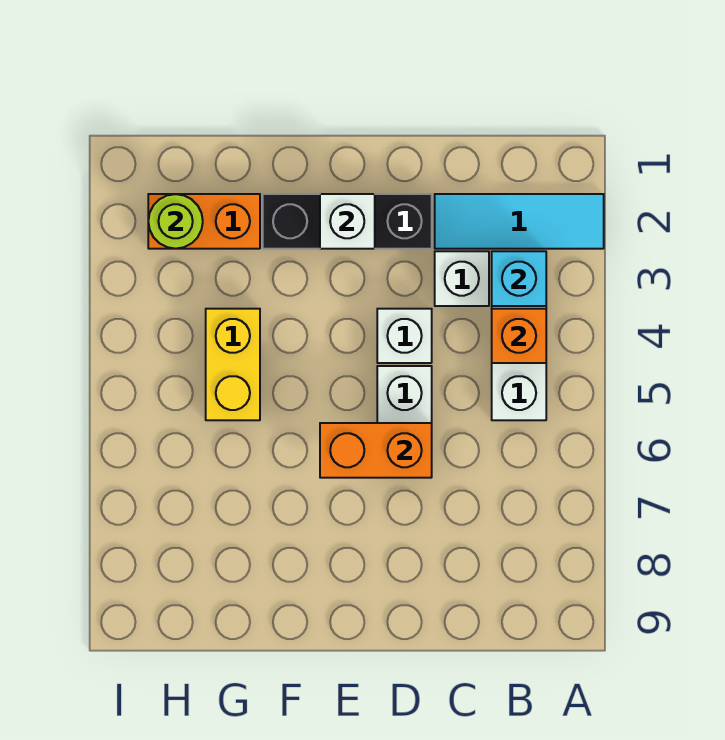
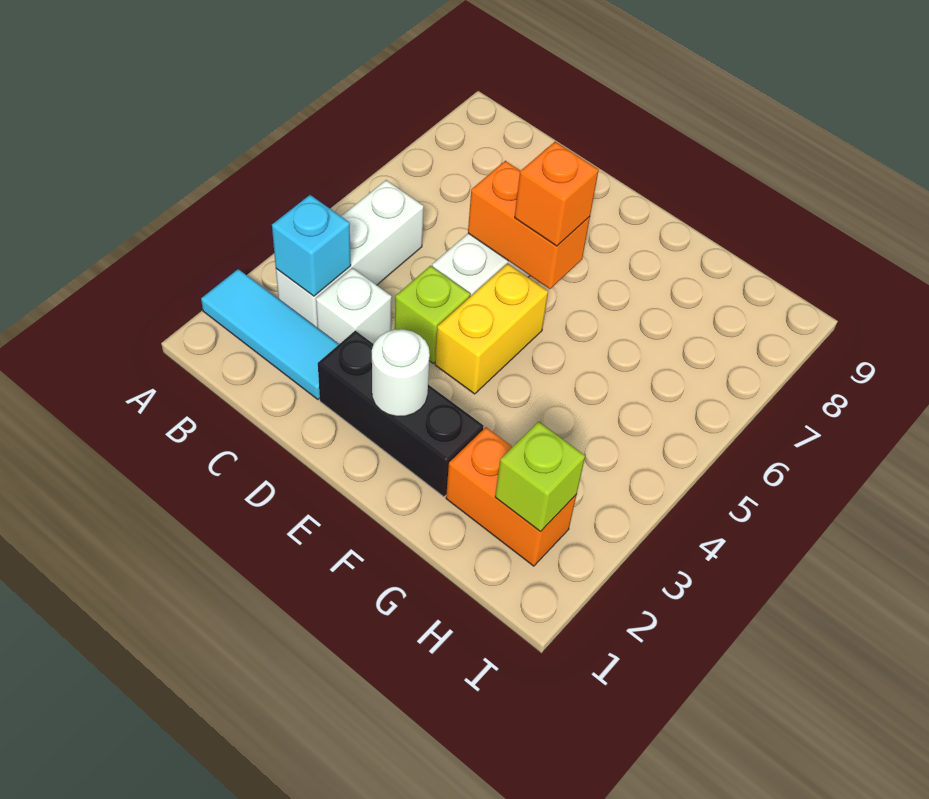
orange 1x1 brick [492,309,546,363] -> orange 1x1 brick moved to [515,142,599,246]
white 1x1 brick [377,309,432,363] -> lime 1x1 brick [395,266,470,363]
white 1x1 brick [320,194,375,249] -> white 1x1 round brick [372,329,430,416]
yellow 1x2 brick [206,309,260,420] -> yellow 1x2 brick moved to [435,264,548,394]
lime 1x1 round brick [148,194,203,249] -> lime 1x1 brick [495,422,585,531]

